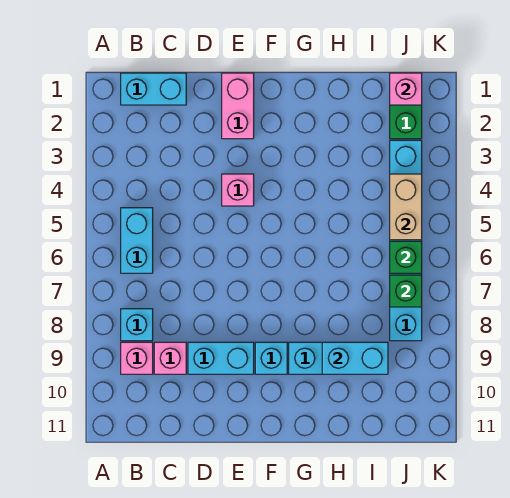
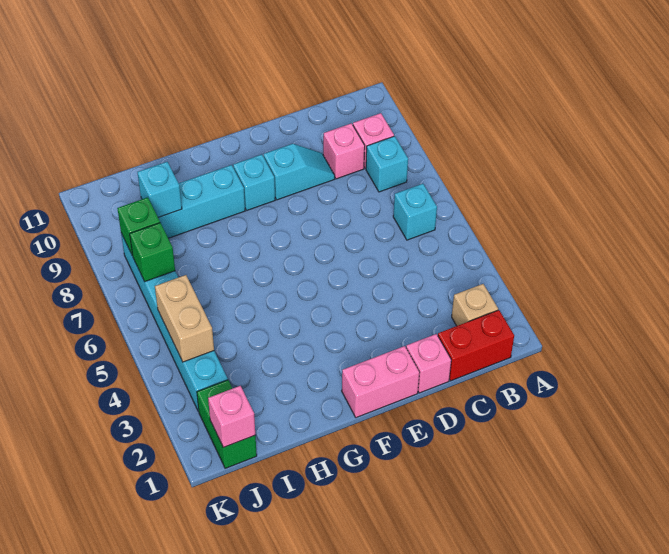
cyan 1x2 brick [121,73,186,105] -> red 1x2 brick [438,310,514,381]
none -> tan 1x1 brick [452,284,498,326]
cyan 1x2 brick [121,208,153,273] -> cyan 1x1 brick [393,184,437,240]
cyan 1x2 brick [188,342,254,374] -> cyan 1x2 slope [264,144,335,200]
pink 1x2 brick [222,73,254,139] -> pink 1x2 brick turned to [342,346,419,418]
pink 1x1 brick [222,174,254,206] -> pink 1x1 brick moved to [406,334,451,393]
cyan 1x2 brick [322,342,388,374] -> cyan 1x1 brick [137,162,182,217]
green 1x1 brick [390,241,422,273] -> green 1x1 brick moved to [117,197,160,256]

